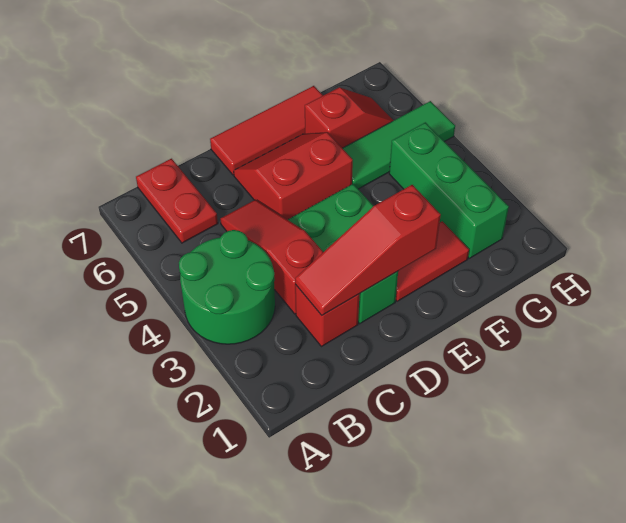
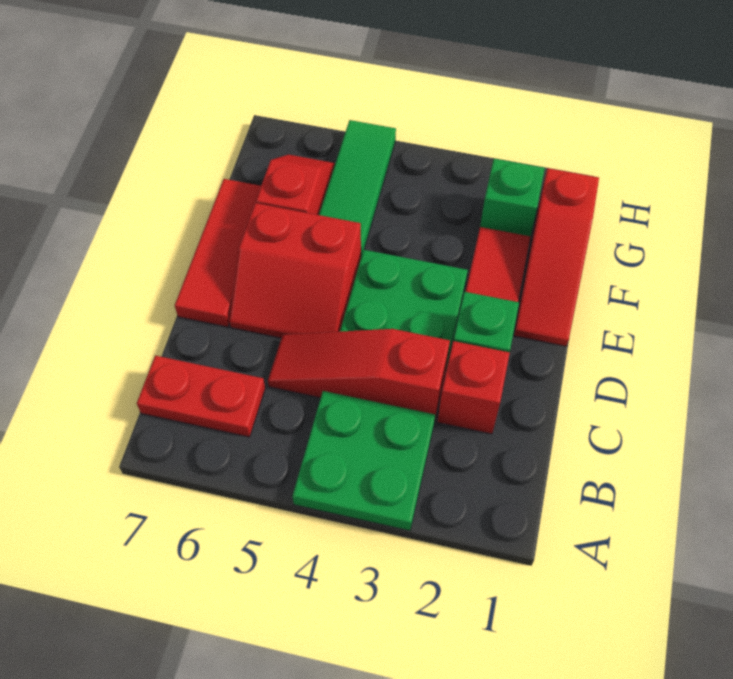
green 2x2 round brick [179,230,275,344] -> green 2x2 plate [292,391,435,531]
red 1x3 slope [295,185,441,315] -> red 1x3 slope moved to [514,168,599,346]
red 2x2 slope [234,132,353,220] -> red 2x2 slope turned to [229,203,361,338]
green 1x3 brick [389,122,509,258] -> green 1x1 brick [480,159,545,236]

